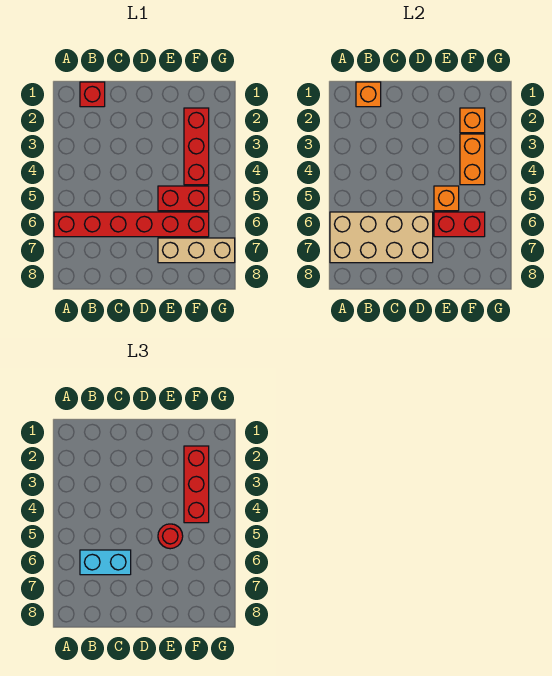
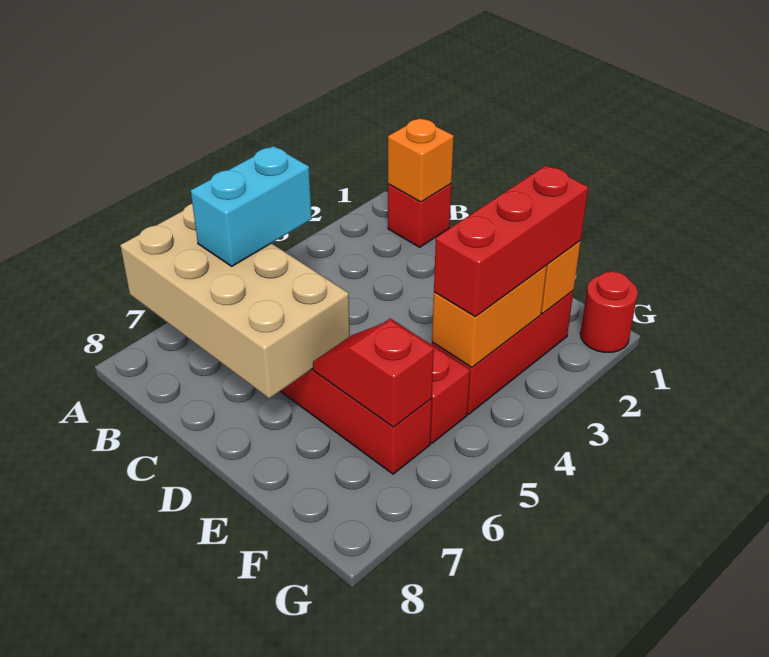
cyan 1x2 brick [80,550,131,575] -> cyan 1x2 brick turned to [191,146,312,266]
orange 1x1 brick [434,186,459,211] -> none
red 1x1 round brick [158,524,183,549] -> red 1x1 round brick moved to [580,271,638,352]
red 1x2 brick [434,212,485,237] -> red 1x2 slope [313,321,434,427]
tan 1x3 brick [158,238,235,263] -> none

